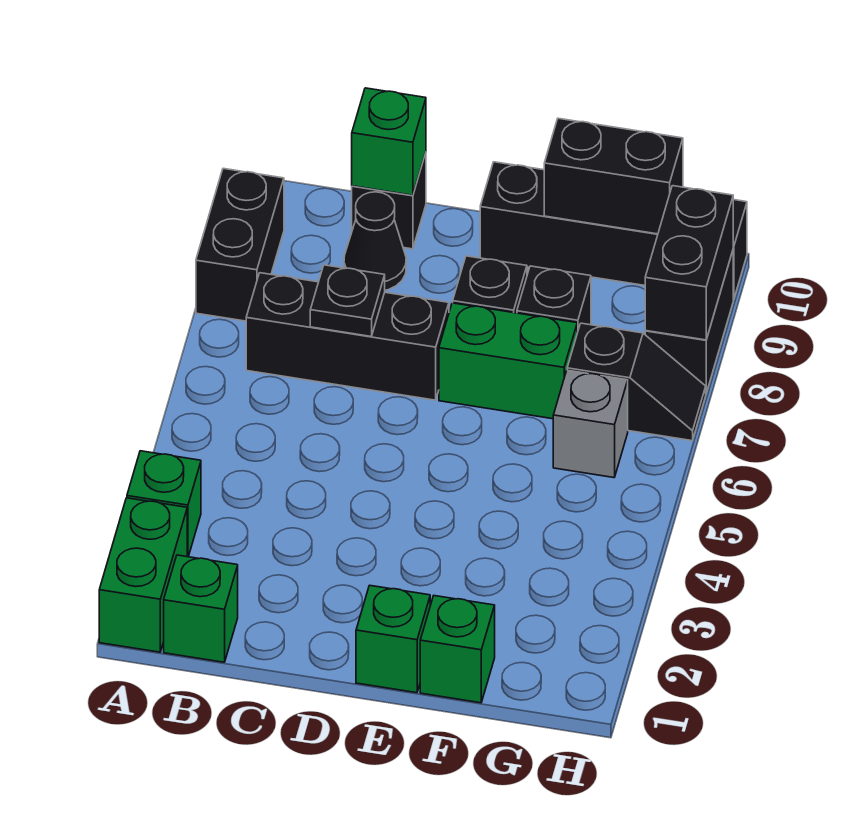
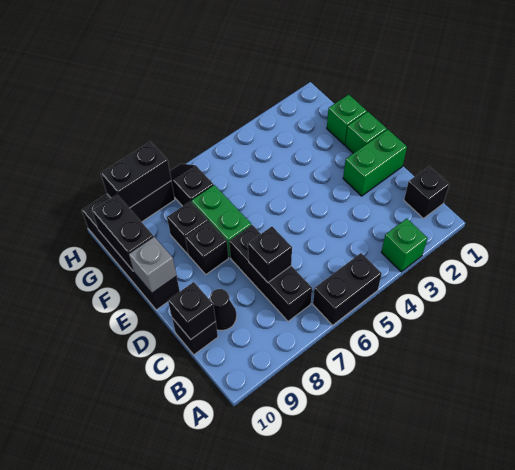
green 1x2 brick [99,498,187,652] -> green 1x2 brick moved to [343,129,407,196]
black 1x2 brick [196,169,284,321] -> black 1x2 brick moved to [313,253,382,325]
green 1x1 brick [164,555,238,662] -> black 1x1 brick [404,166,449,218]
black 1x1 plate [310,265,385,336] -> black 1x1 brick [248,227,292,282]
green 1x1 brick [352,88,426,195] -> black 1x1 brick [168,282,216,339]
grey 1x1 brick [553,370,628,478] -> grey 1x1 brick moved to [129,237,176,293]

